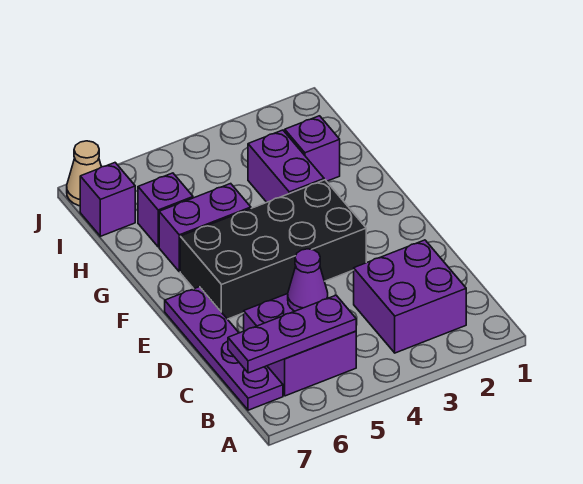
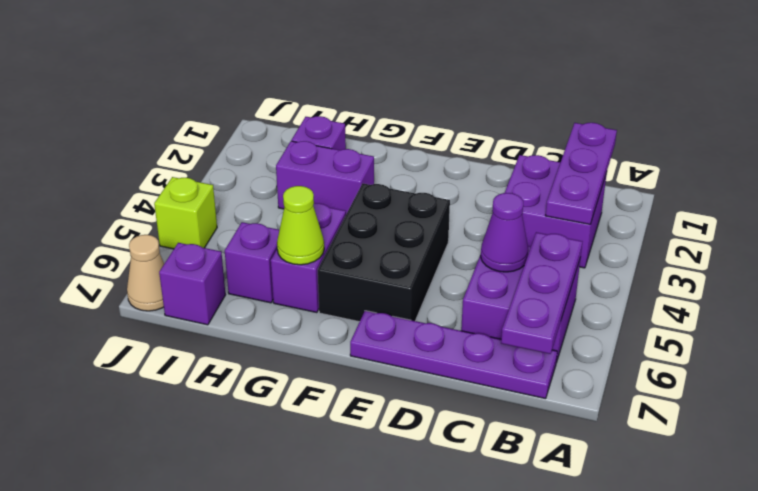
none -> purple 1x3 plate [545,123,617,224]
black 2x4 brick [180,180,366,319] -> black 2x3 brick [318,183,450,322]
none -> lime 1x1 cone [277,186,324,265]
none -> lime 1x1 brick [154,177,217,249]

